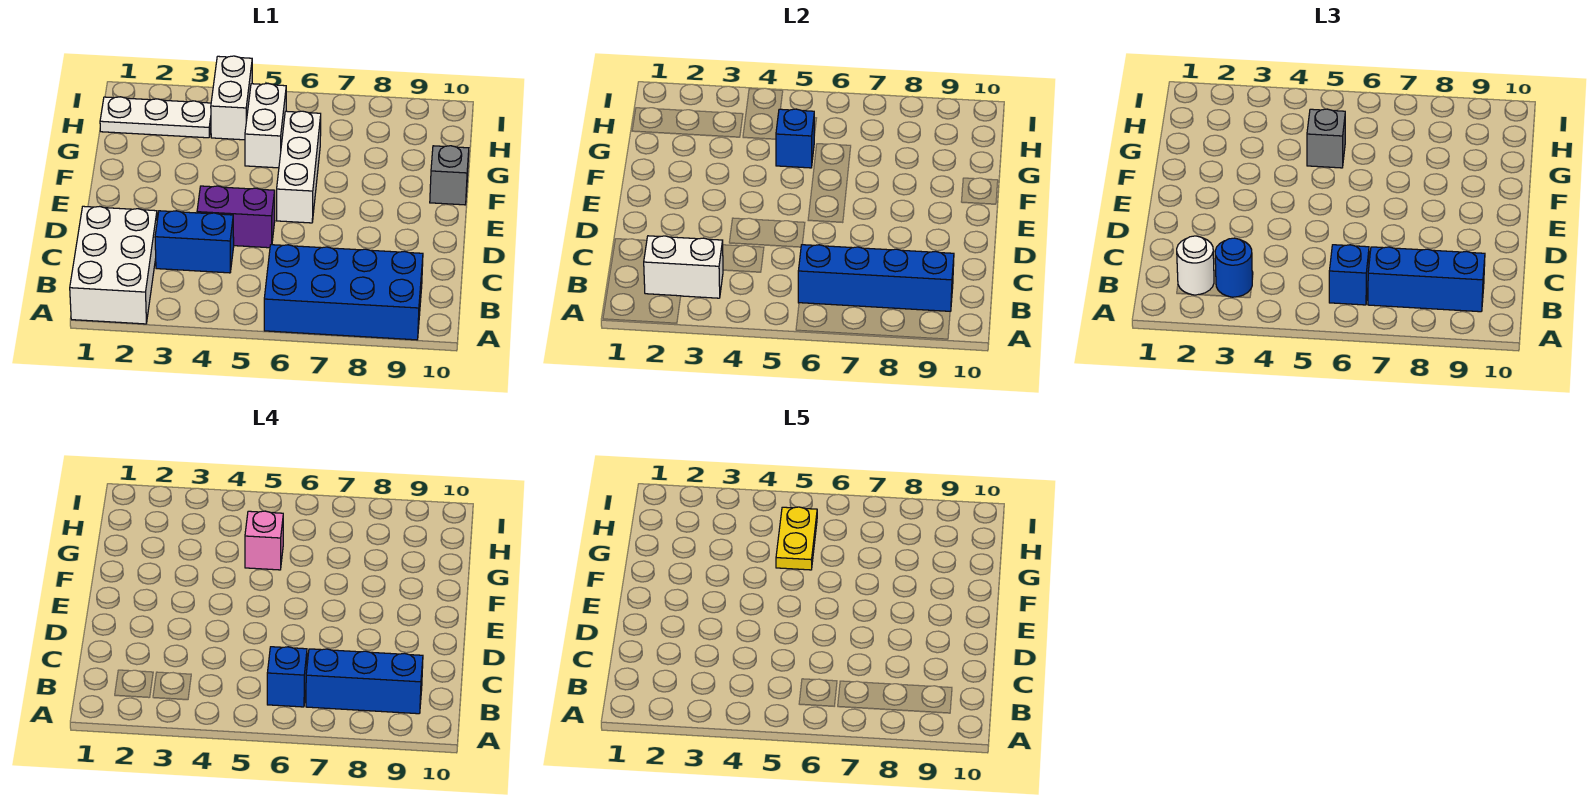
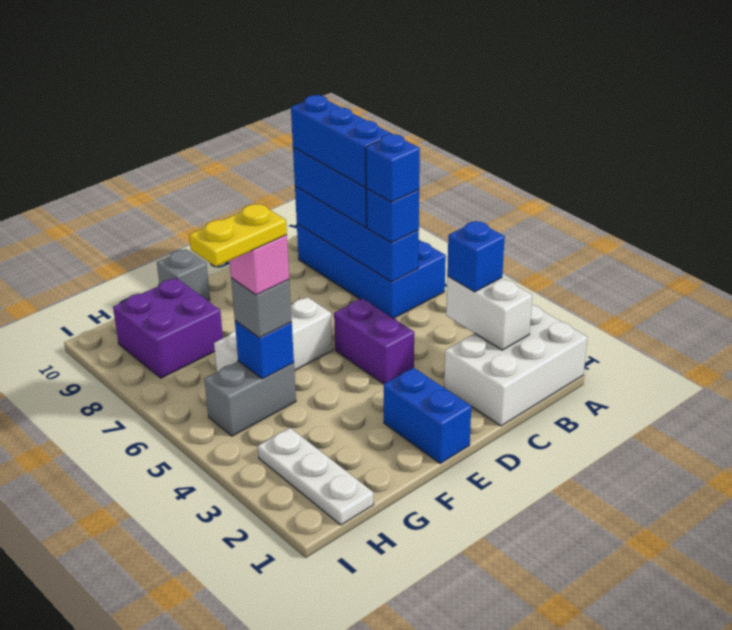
white 1x1 round brick [1177,236,1214,295] -> none
blue 1x1 round brick [1215,238,1252,297] -> blue 1x1 brick [447,221,505,292]
blue 1x2 brick [155,211,234,273] -> blue 1x2 brick moved to [384,368,471,463]
white 1x2 brick [245,84,286,168] -> grey 1x2 brick [204,361,296,436]
none -> purple 2x2 brick [113,278,223,378]
white 1x2 brick [211,56,252,140] -> none

